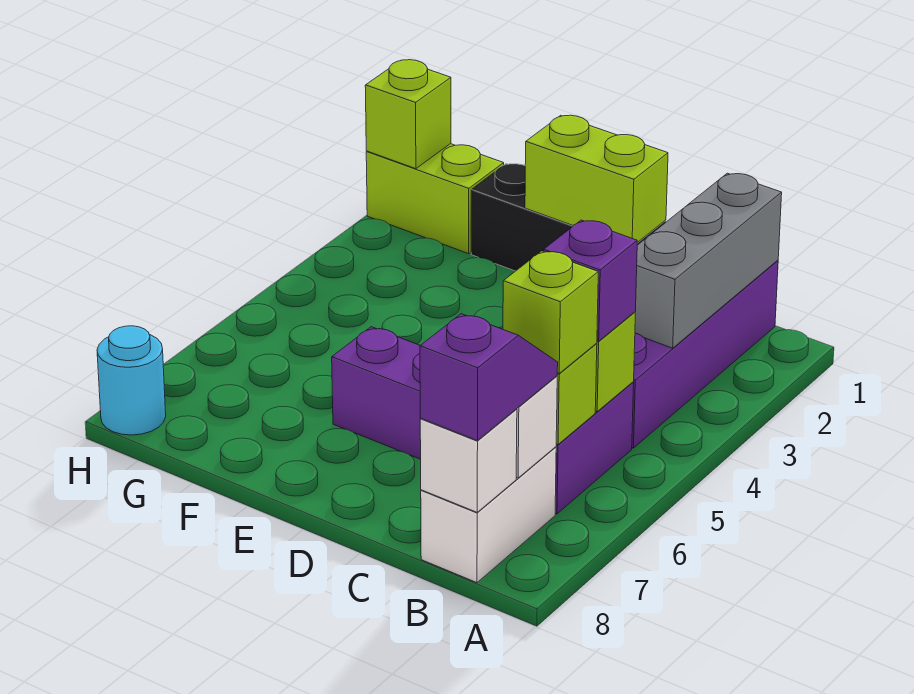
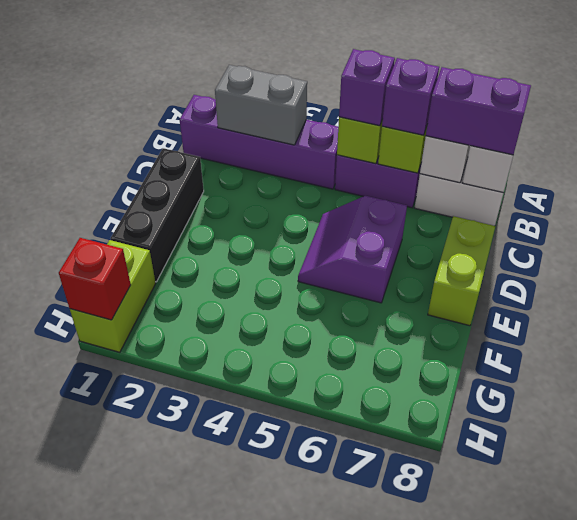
grey 1x3 brick [635,173,782,348] -> grey 1x2 brick [215,65,307,145]
lime 1x1 brick [503,251,598,373] -> purple 1x1 brick [382,58,439,135]
purple 1x2 slope [420,314,558,441] -> purple 1x2 brick [426,67,531,155]
lime 1x2 brick [525,115,668,243] -> lime 1x2 brick moved to [428,216,495,326]
lime 1x1 brick [365,60,451,169] -> red 1x1 brick [59,238,131,320]
cyan 1x1 round brick [97,326,166,435] -> none

